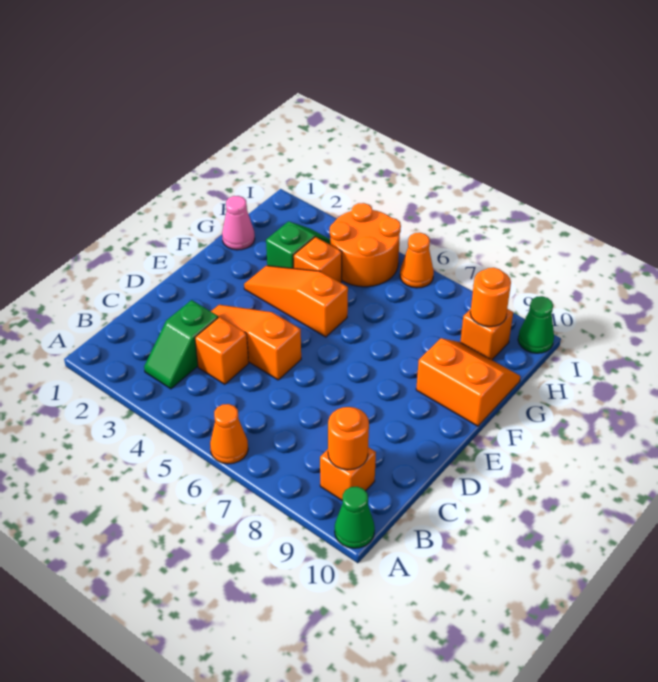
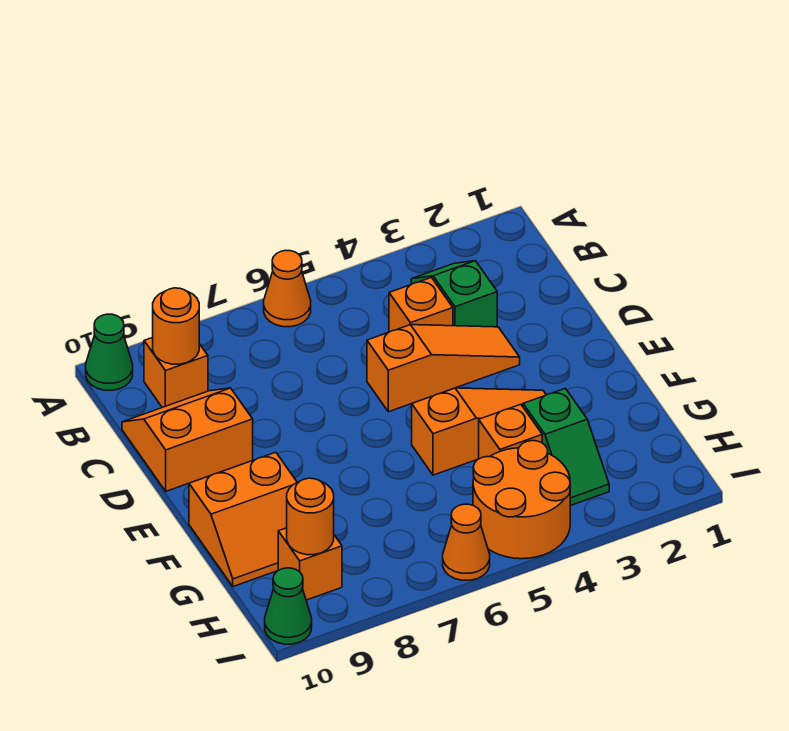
none -> orange 2x2 slope [122,388,253,491]
pink 1x1 cone [222,196,255,250] -> none

